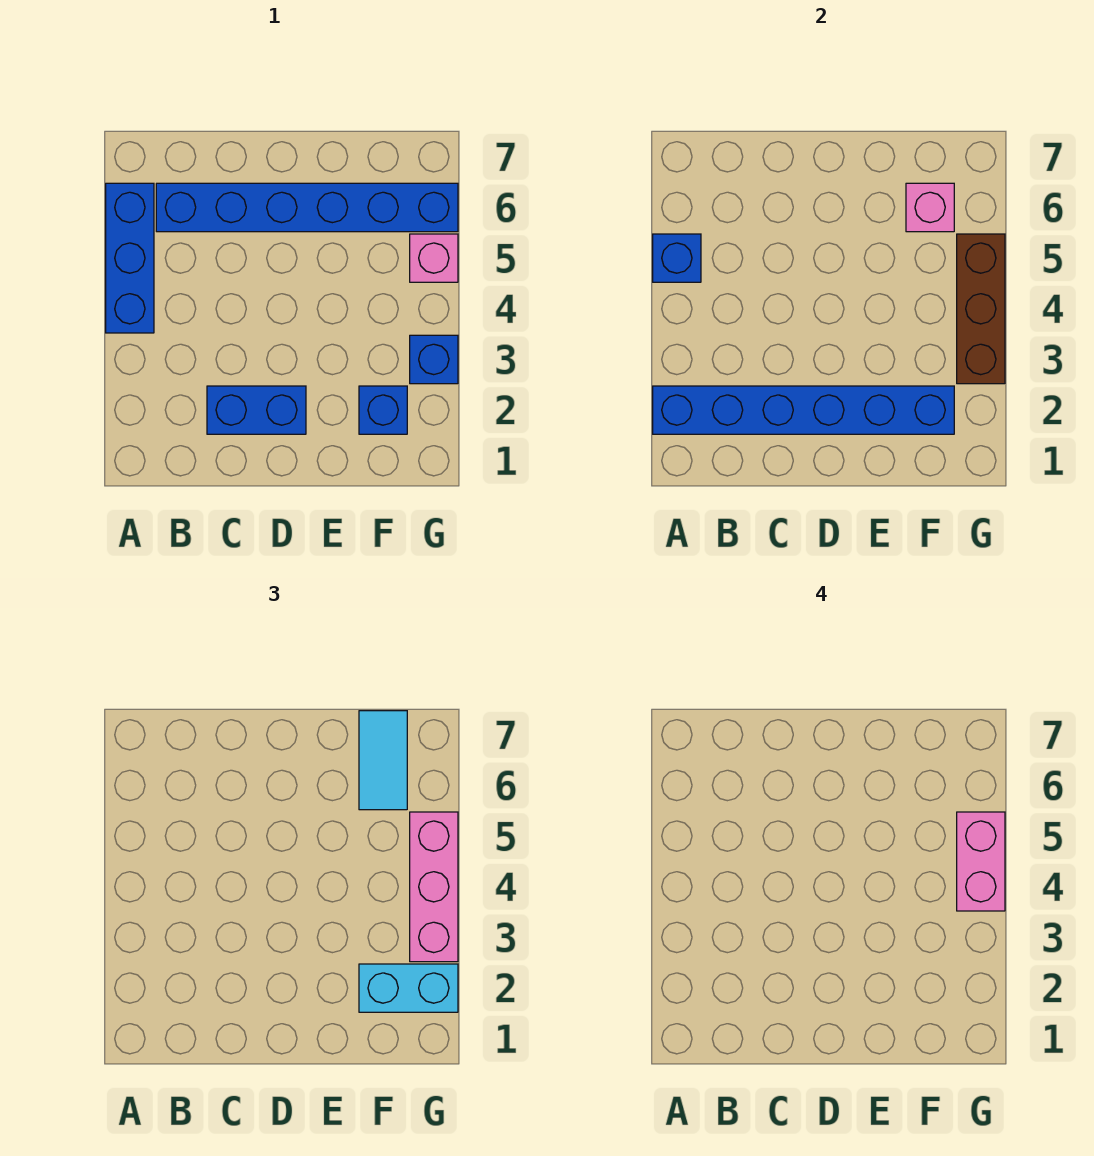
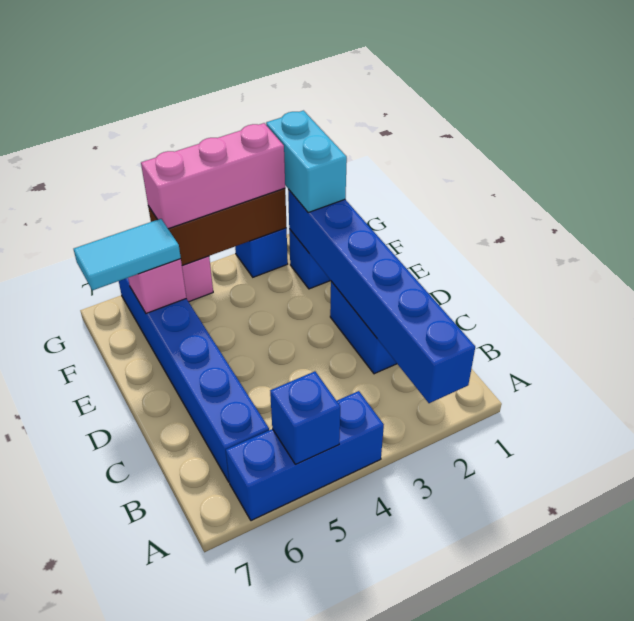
pink 1x2 brick [957,812,1005,911] -> none

